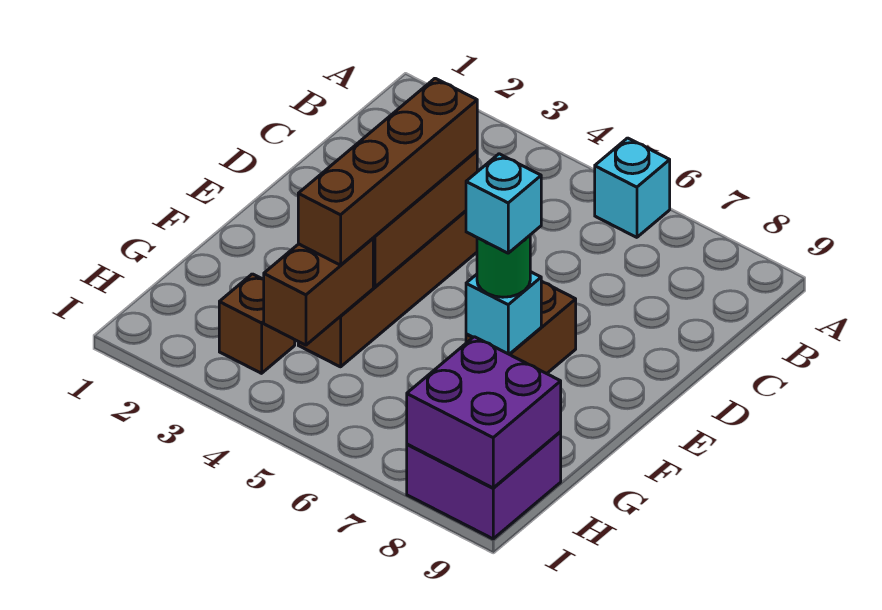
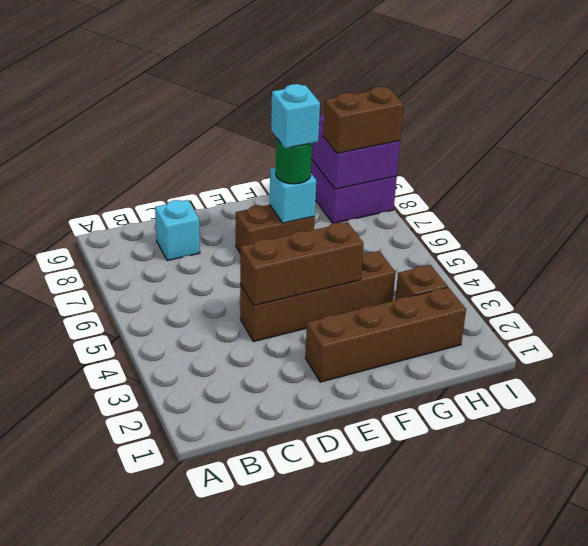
cyan 1x1 brick [595,138,670,237] -> cyan 1x1 brick moved to [155,200,200,261]
brown 1x4 brick [298,78,477,265] -> brown 1x4 brick moved to [305,287,466,382]
brown 1x2 brick [264,238,373,345] -> brown 1x2 brick moved to [323,87,403,153]

